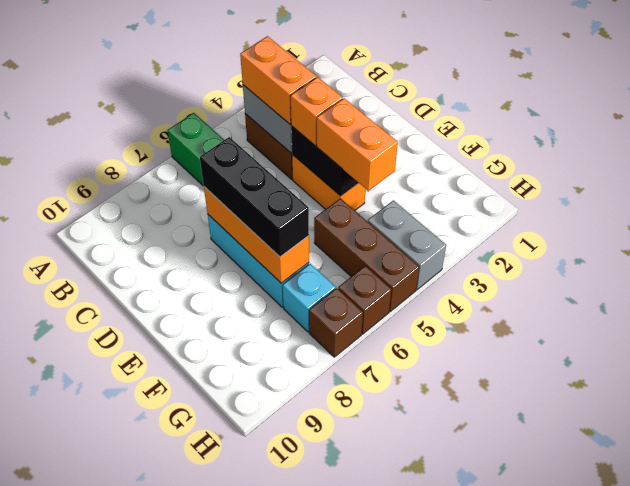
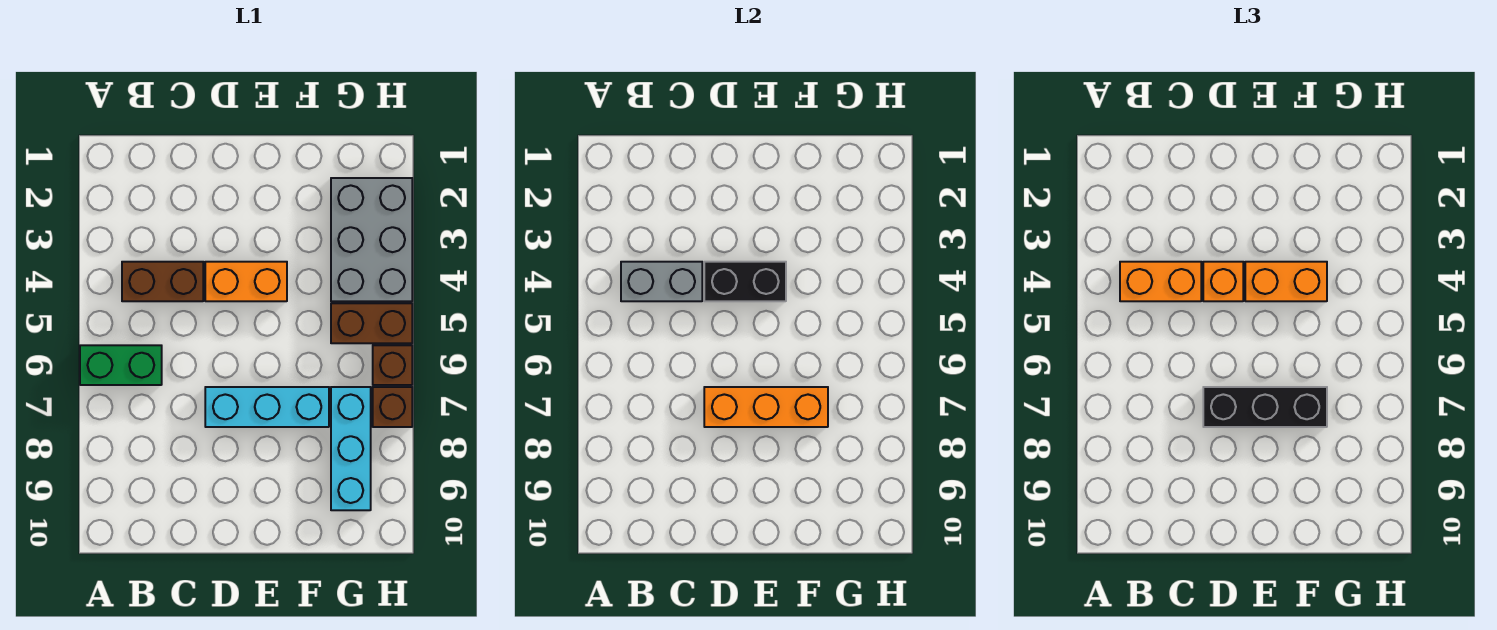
brown 1x3 brick [314,198,419,312] -> brown 1x2 brick [331,303,412,343]
grey 1x2 brick [368,200,446,290] -> grey 2x3 brick [331,178,412,301]
cyan 1x1 brick [283,264,336,332] -> cyan 1x3 brick [331,387,371,510]

